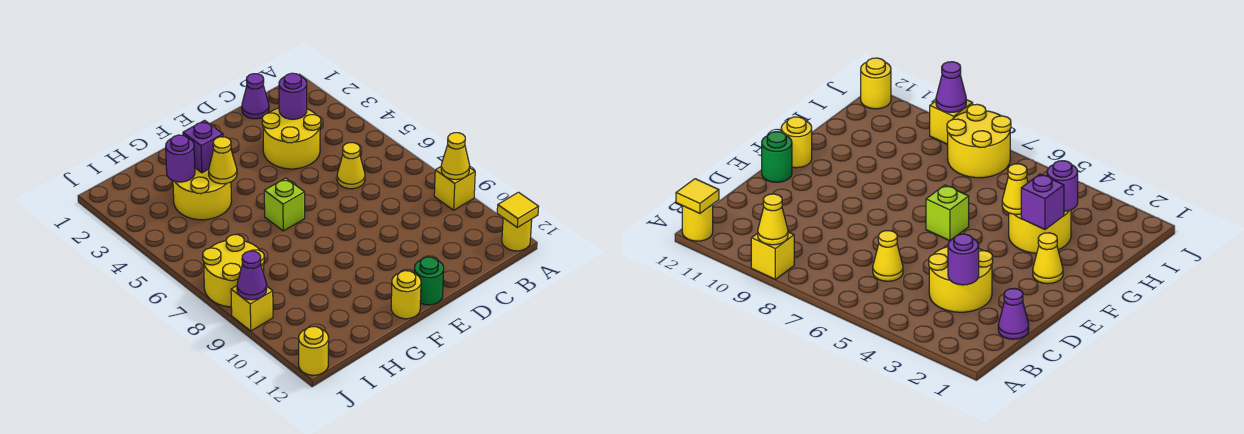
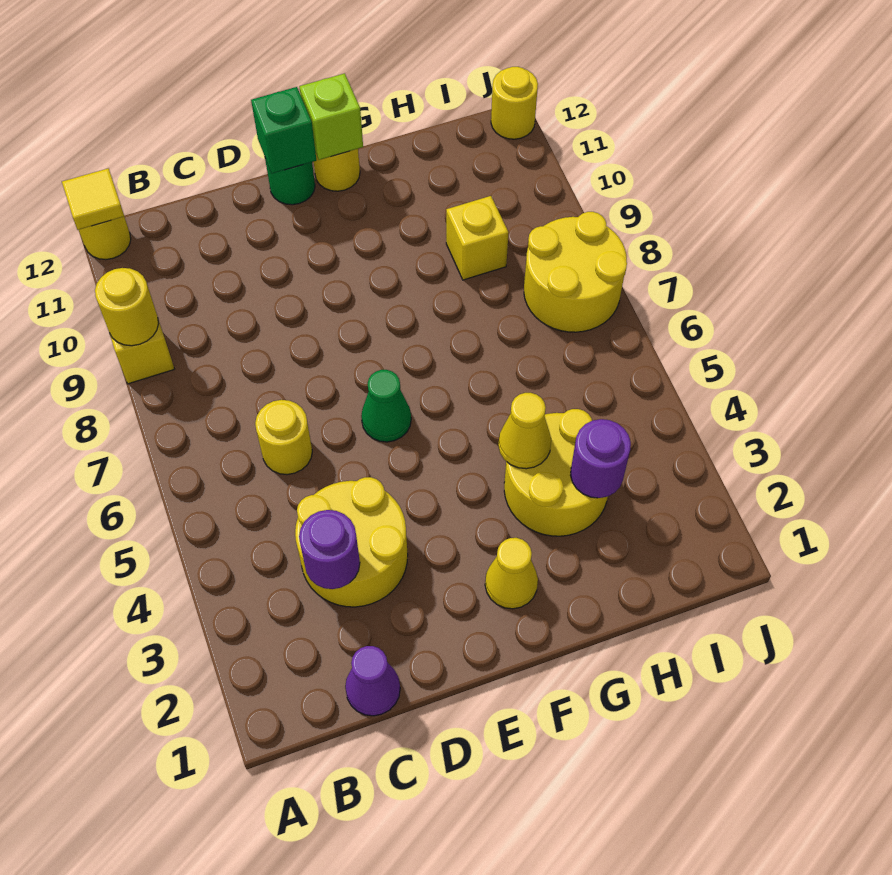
yellow 1x1 cone [441,133,470,179] -> yellow 1x1 round brick [95,268,158,346]
yellow 1x1 cone [337,143,365,189] -> yellow 1x1 round brick [255,400,312,475]
none -> green 1x1 cone [361,370,411,442]
none -> green 1x1 brick [251,87,316,173]
lime 1x1 brick [264,178,305,231] -> lime 1x1 brick moved to [299,73,363,160]
purple 1x1 brick [183,120,223,173] -> none
yellow 1x1 brick [231,286,273,331] -> yellow 1x1 brick moved to [446,196,509,280]
purple 1x1 cone [237,251,267,300] -> none

